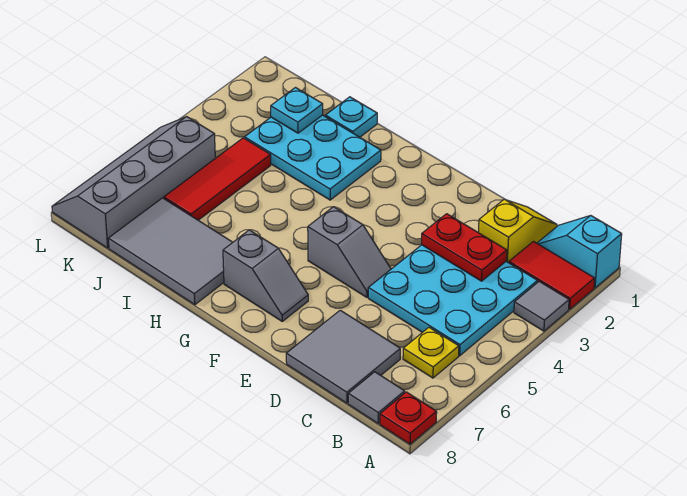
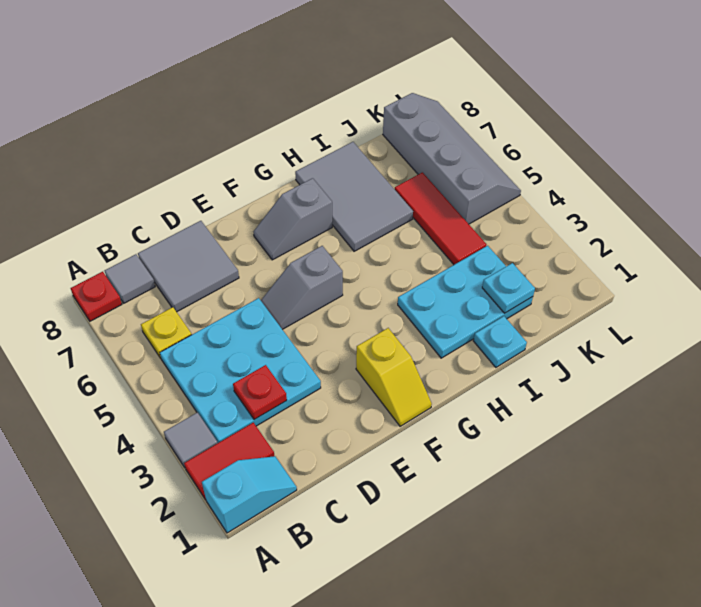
yellow 1x2 slope [478,199,557,263] -> yellow 1x2 slope moved to [356,328,432,426]
red 1x2 plate [422,214,507,281] -> red 1x1 plate [233,365,287,420]
grey 2x3 tile [108,198,233,305] -> grey 2x3 tile turned to [295,142,413,251]

